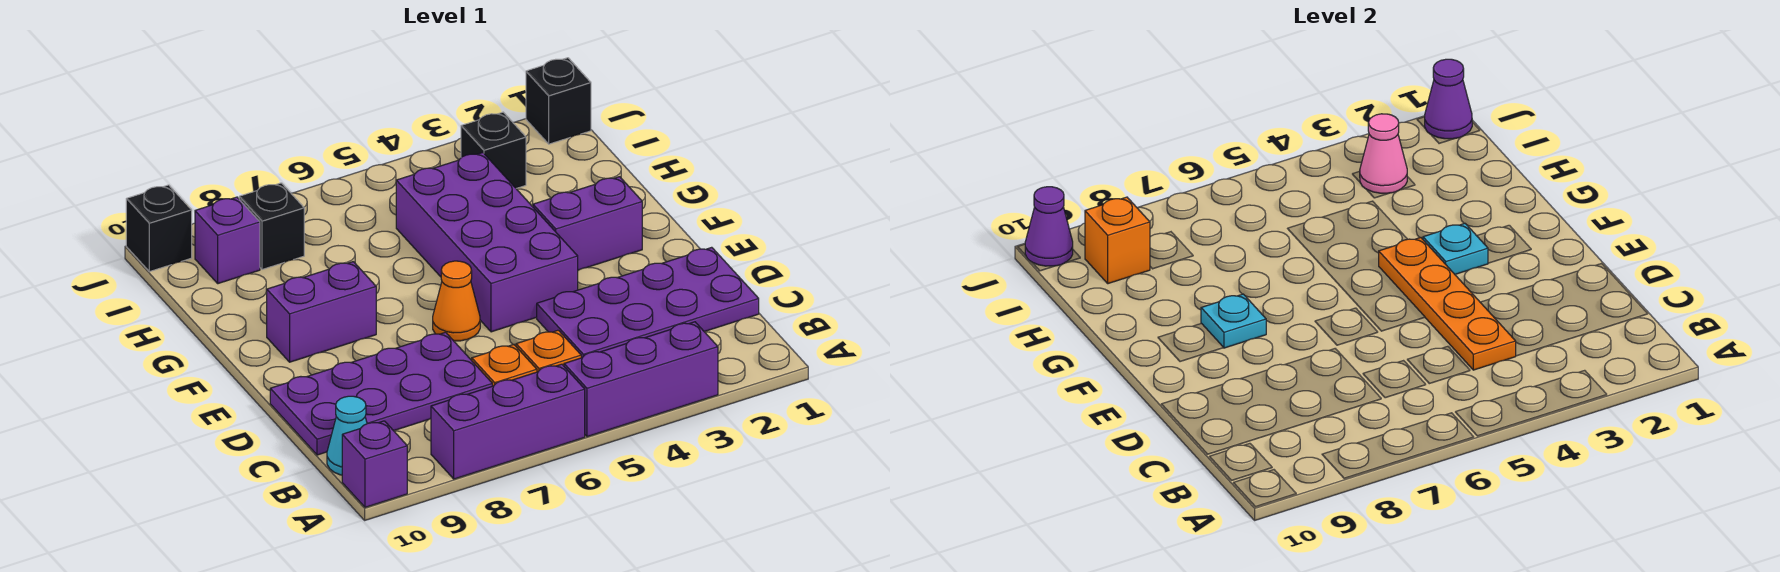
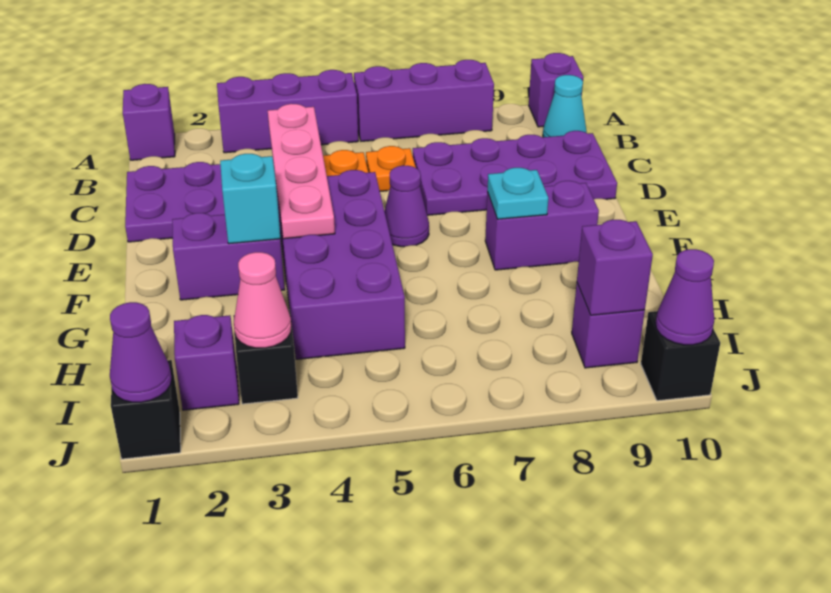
none -> purple 1x1 brick [123,84,175,160]
orange 1x4 plate [1379,238,1516,370] -> pink 1x4 plate [268,104,335,239]
orange 1x1 cone [433,261,480,341] -> purple 1x1 cone [384,166,429,247]
cyan 1x1 plate [1423,223,1488,274] -> cyan 1x1 brick [220,154,281,244]
none -> purple 1x1 brick [174,315,239,410]
black 1x1 brick [239,183,304,269] -> none
orange 1x1 brick [1085,197,1150,284] -> purple 1x1 brick [577,219,653,315]

